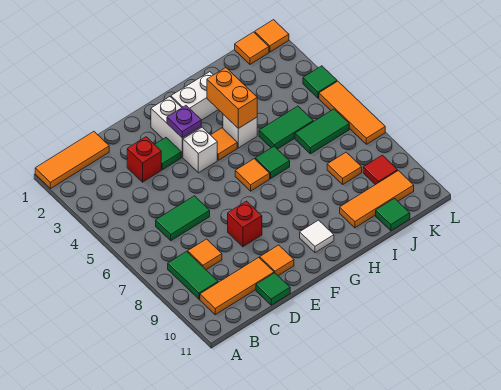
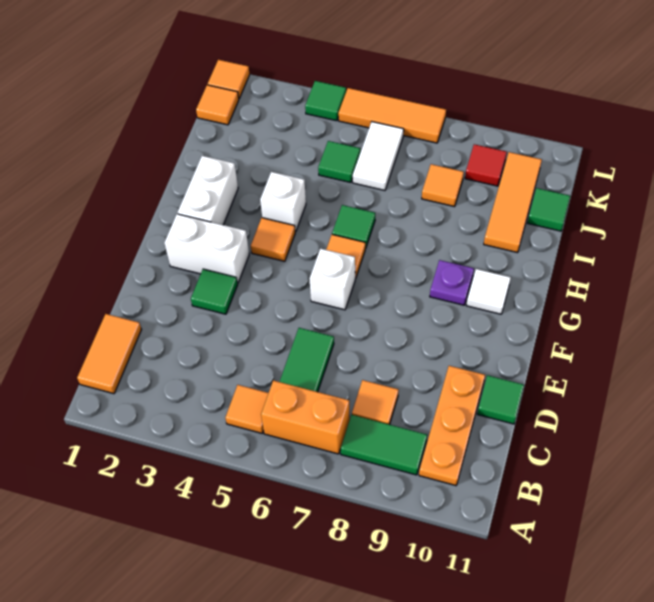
orange 1x3 tile [35,132,109,189] -> orange 1x2 tile [77,314,142,394]
orange 1x3 tile [200,257,274,315] -> orange 1x3 plate [419,366,485,486]
red 1x1 brick [127,137,161,182] -> none
red 1x1 brick [228,201,262,247] -> none
orange 1x1 tile [260,245,294,276] -> orange 1x1 tile moved to [225,385,268,433]
purple 1x1 plate [167,106,201,138] -> purple 1x1 plate moved to [430,260,474,305]
white 1x1 brick [183,127,217,173] -> white 1x1 brick moved to [309,249,356,310]
orange 1x2 brick [207,68,257,128] -> orange 1x2 brick moved to [261,380,350,454]
green 1x2 tile [259,106,313,149] -> green 1x1 tile [318,141,360,183]
green 1x2 tile [295,109,349,154] -> white 1x2 tile [353,122,404,190]

